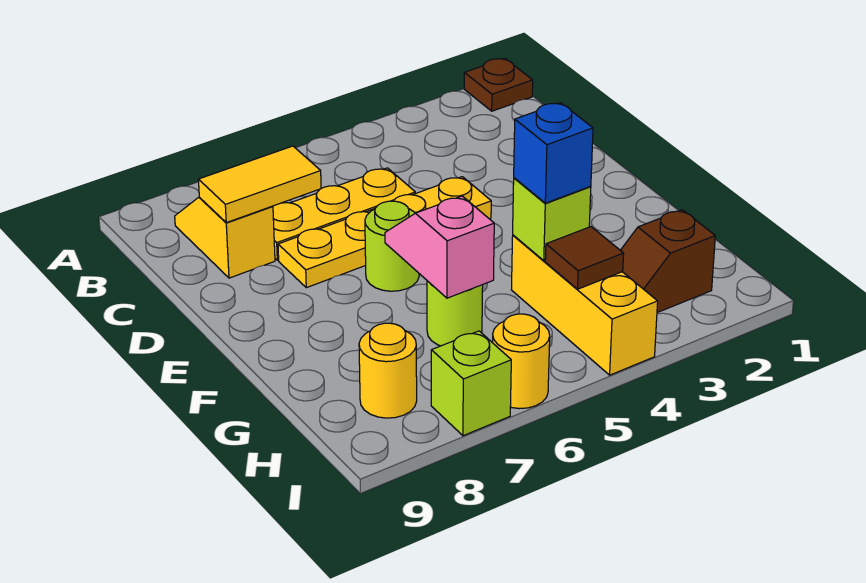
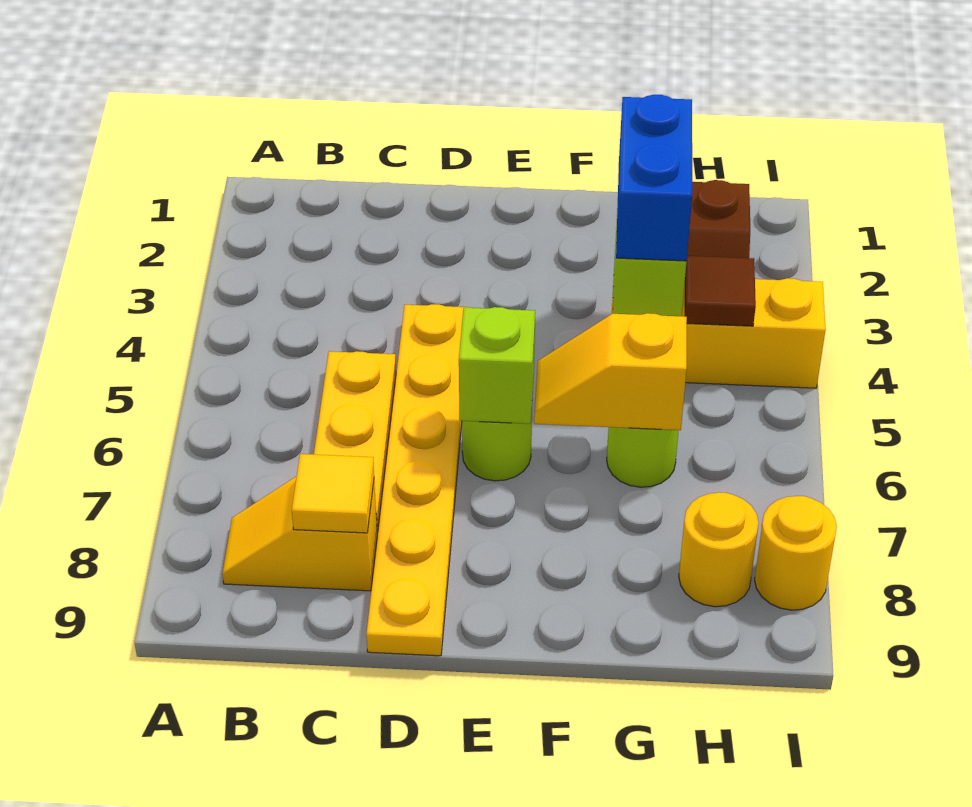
brown 1x1 plate [464,59,533,111] -> none
yellow 1x2 tile [198,146,321,223] -> yellow 1x1 tile [292,454,374,533]
yellow 1x4 plate [278,177,491,288] -> yellow 1x6 plate [366,304,470,656]
pink 1x2 slope [385,196,494,298] -> yellow 1x2 slope [534,313,687,430]
blue 1x1 brick [514,103,593,203] -> blue 1x2 brick [616,95,692,261]
yellow 1x1 round brick [493,314,550,409] -> yellow 1x1 round brick moved to [755,496,837,610]
lime 1x1 brick [431,331,511,436] -> lime 1x1 brick moved to [459,307,535,424]

